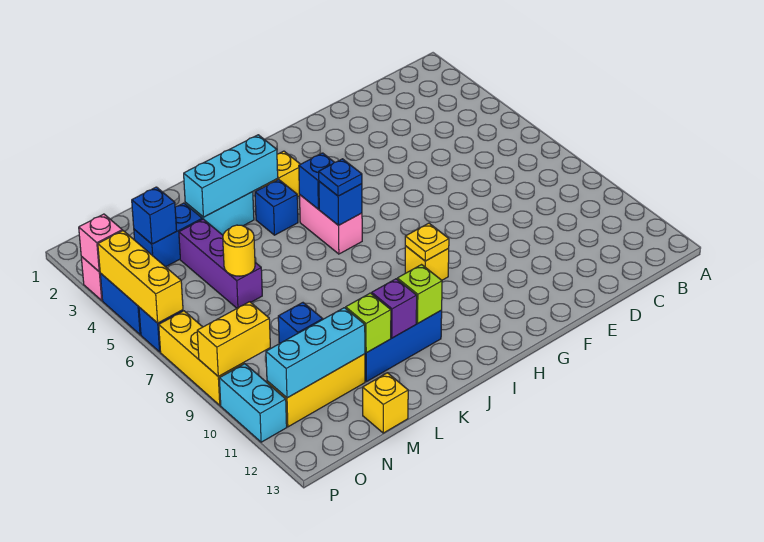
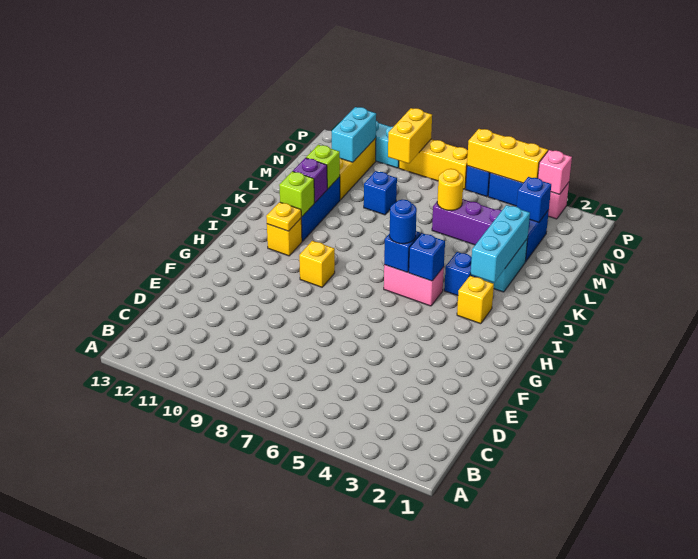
yellow 1x1 plate [405,223,449,261] -> yellow 1x1 plate moved to [266,202,301,231]
blue 1x1 plate [319,159,362,196] -> blue 1x1 round brick [390,200,417,244]
cyan 1x3 brick [266,308,365,398] -> cyan 1x2 brick [332,107,376,162]
yellow 1x1 brick [363,373,408,433] -> yellow 1x1 brick moved to [267,218,302,256]

